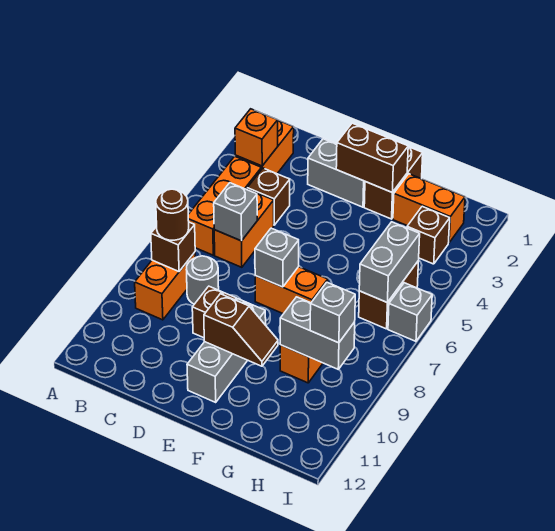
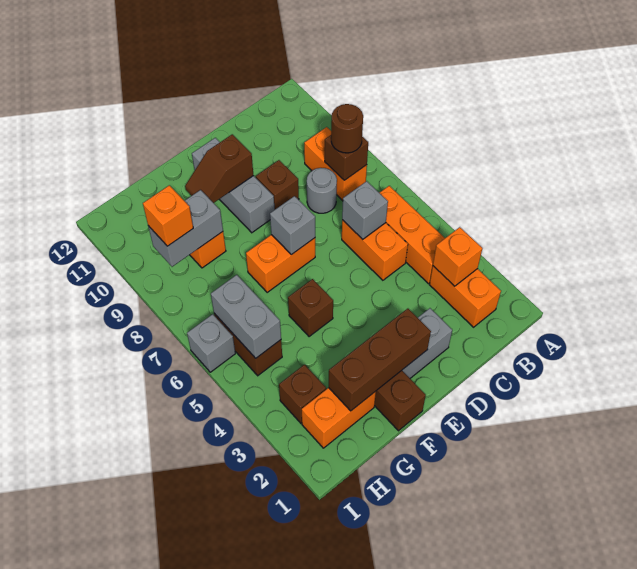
brown 1x1 brick [247,168,290,225] -> brown 1x1 brick moved to [288,279,333,337]
brown 1x2 brick [336,123,408,192] -> brown 1x3 brick [329,309,431,411]
grey 1x1 brick [310,282,355,343] -> orange 1x1 brick [143,185,193,246]

